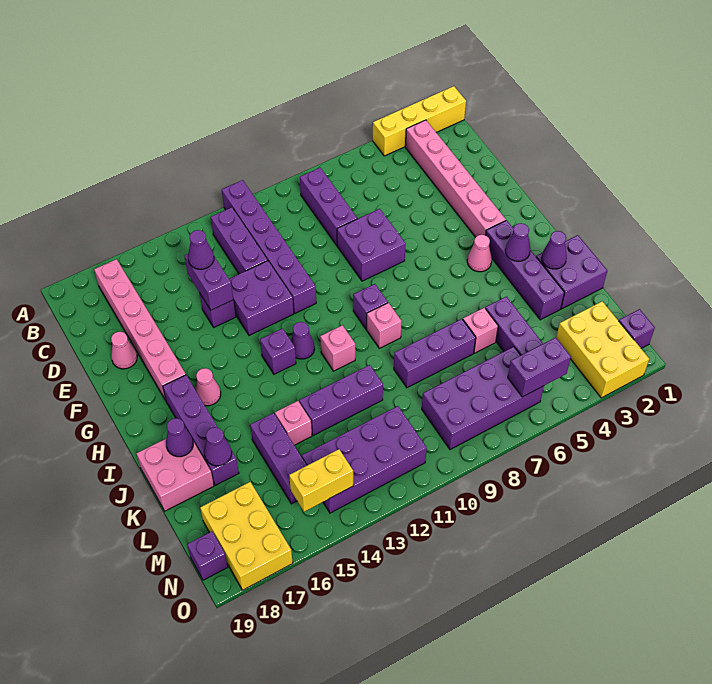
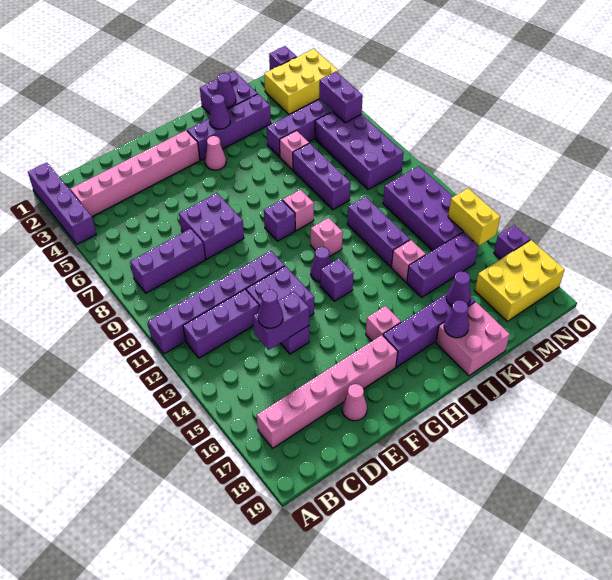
yellow 1x4 brick [373,86,466,156] -> purple 1x4 brick [28,162,96,245]
pink 1x1 cone [195,368,221,406] -> pink 1x1 brick [366,306,401,341]
purple 1x1 brick [187,531,228,580] -> purple 1x1 brick moved to [494,225,530,259]

